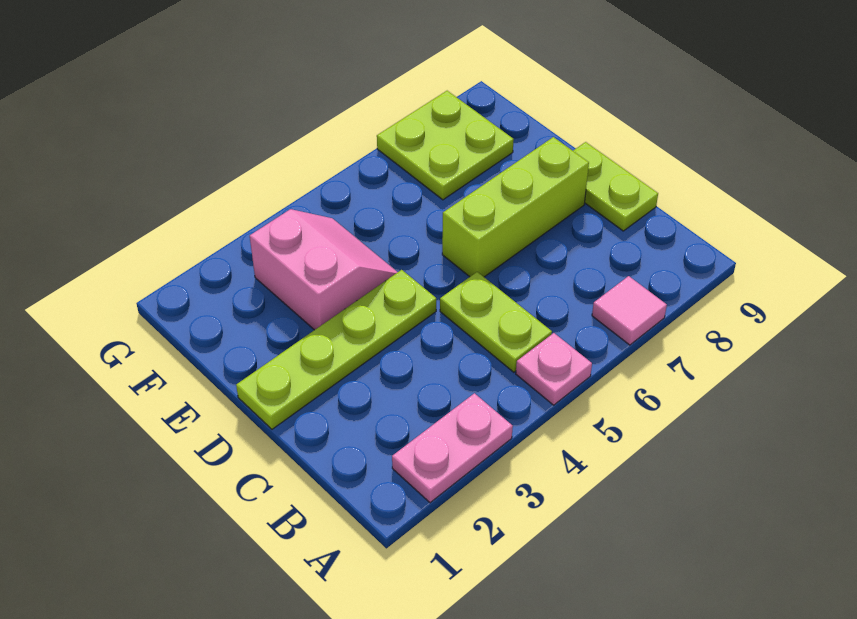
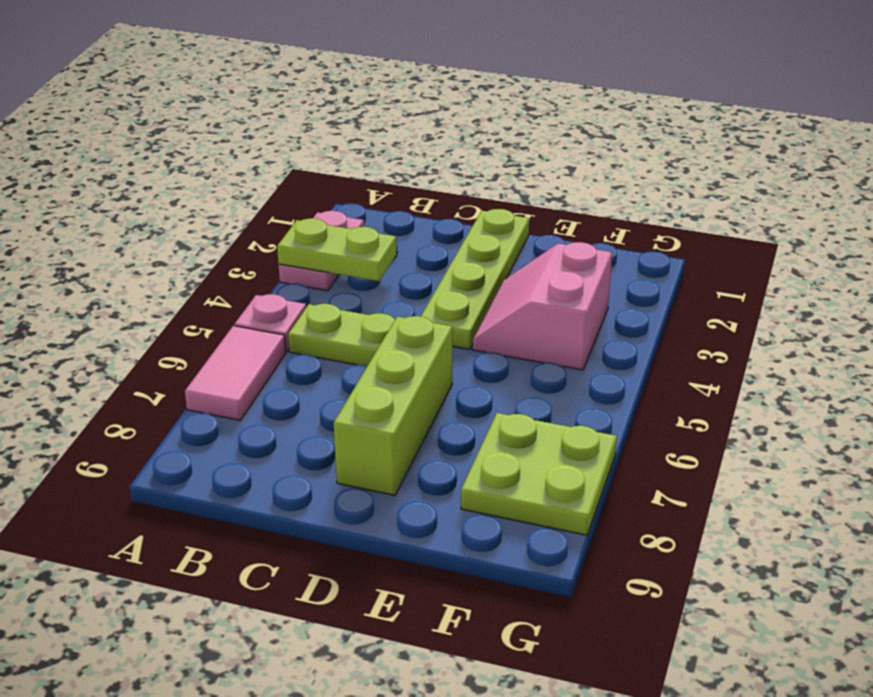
pink 1x1 tile [592,276,667,345] -> pink 1x2 tile [185,326,286,420]
lime 1x2 plate [573,142,658,231] -> lime 1x2 plate moved to [277,218,396,281]
pink 2x2 slope [250,209,397,330] -> pink 2x2 slope turned to [473,242,612,370]

